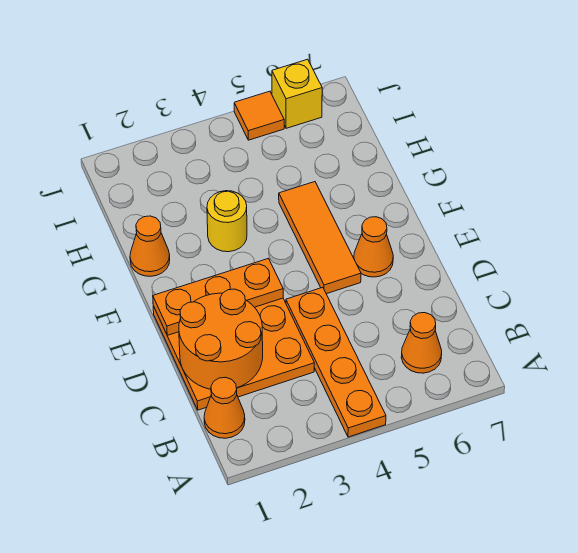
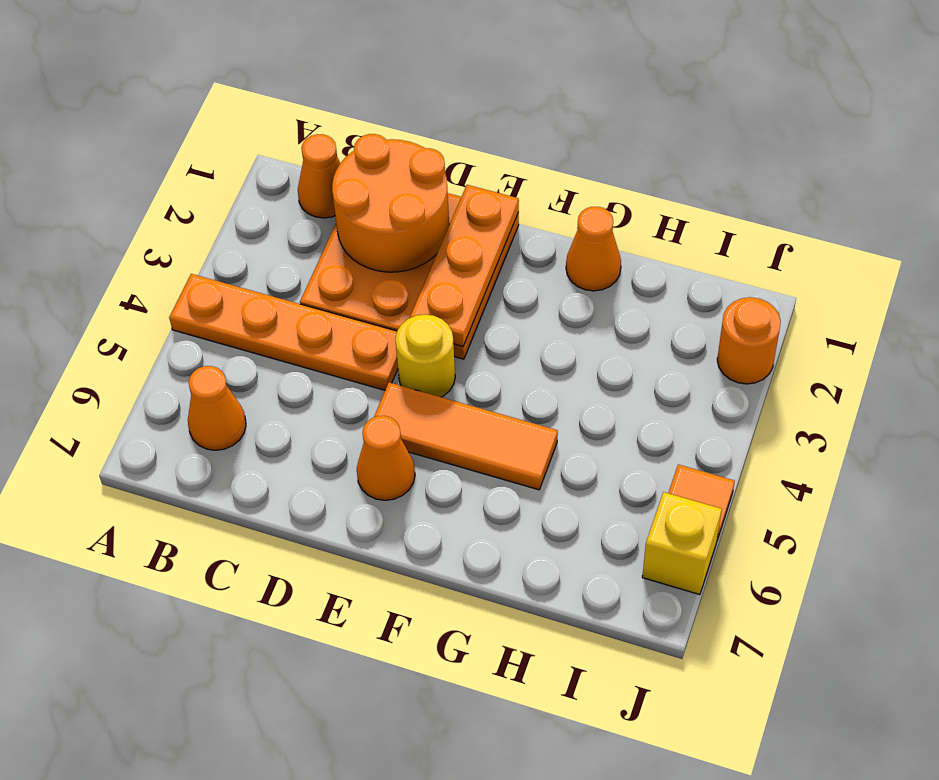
yellow 1x1 round brick [207,191,247,252] -> yellow 1x1 round brick moved to [395,314,455,397]
none -> orange 1x1 round brick [717,297,781,384]

